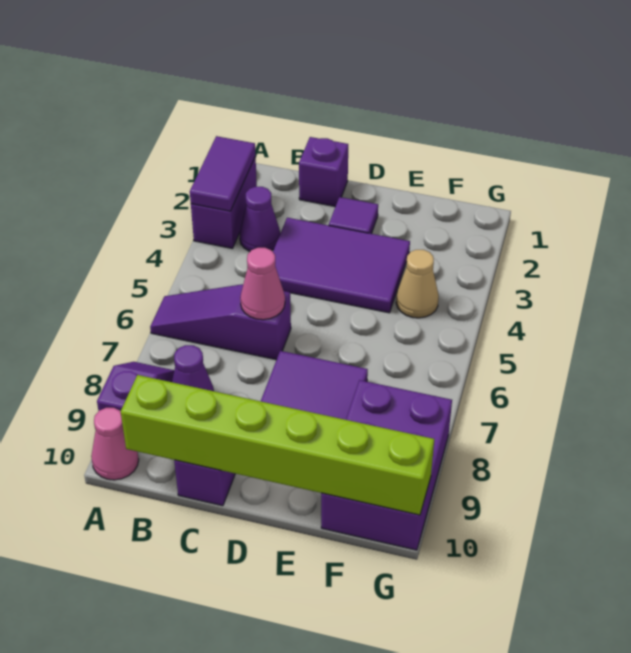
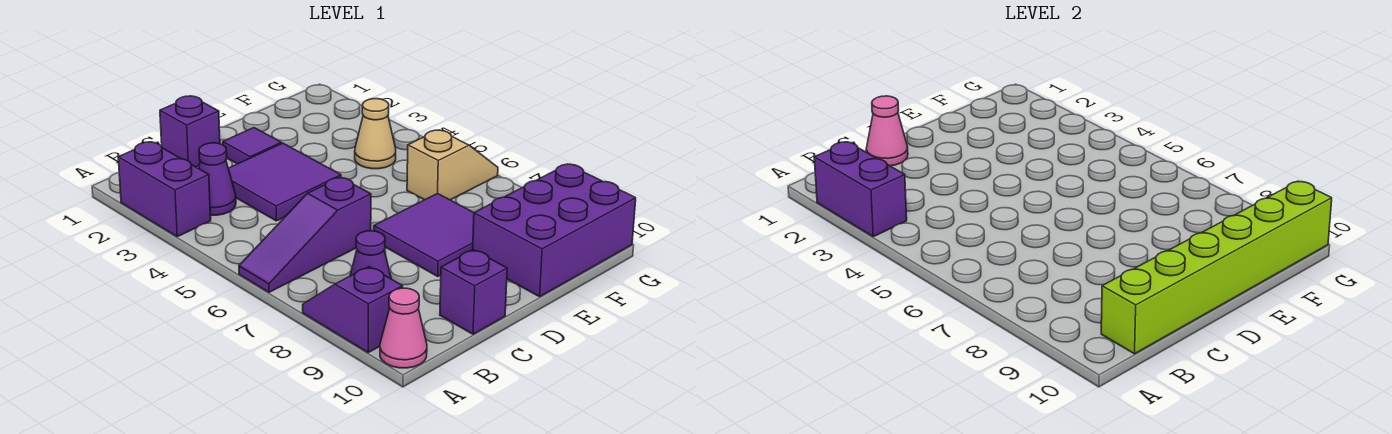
purple 1x2 tile [190,136,255,211] -> purple 1x2 brick [814,142,907,237]
purple 2x3 tile [273,218,410,313] -> purple 2x2 tile [228,143,341,221]
pink 1x1 cone [240,248,285,320] -> pink 1x1 cone moved to [866,96,908,166]
none -> tan 1x2 slope [407,130,498,200]
purple 2x3 brick [321,380,452,550] -> purple 2x3 brick turned to [473,164,636,297]

